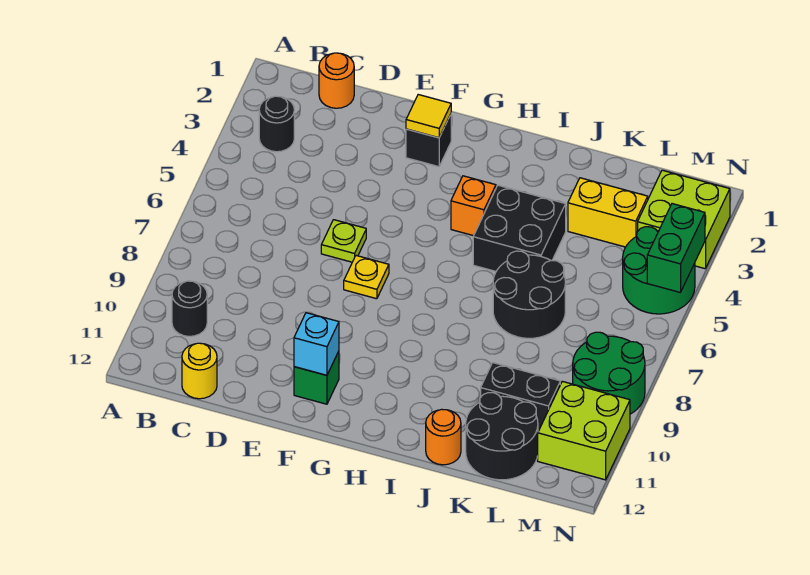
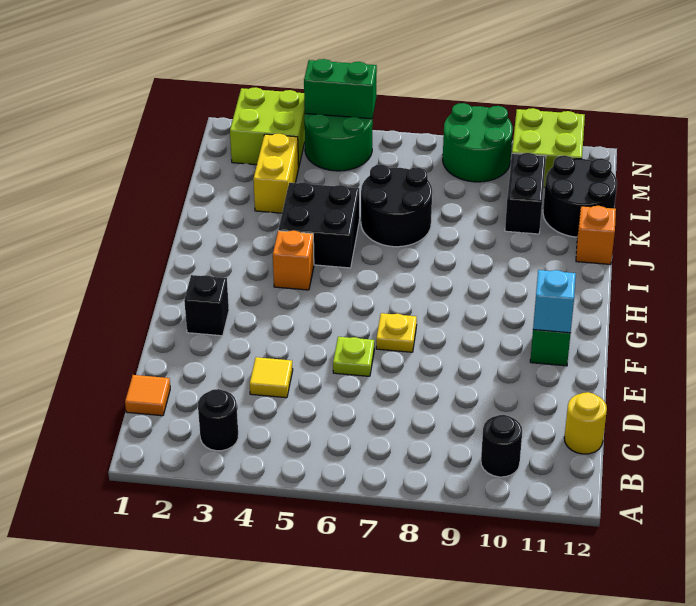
orange 1x1 round brick [319,53,354,108] -> orange 1x1 tile [125,375,170,416]
yellow 1x1 tile [406,95,451,138] -> yellow 1x1 tile moved to [250,357,293,398]
orange 1x1 round brick [426,409,461,465] -> orange 1x1 brick [576,206,616,264]

